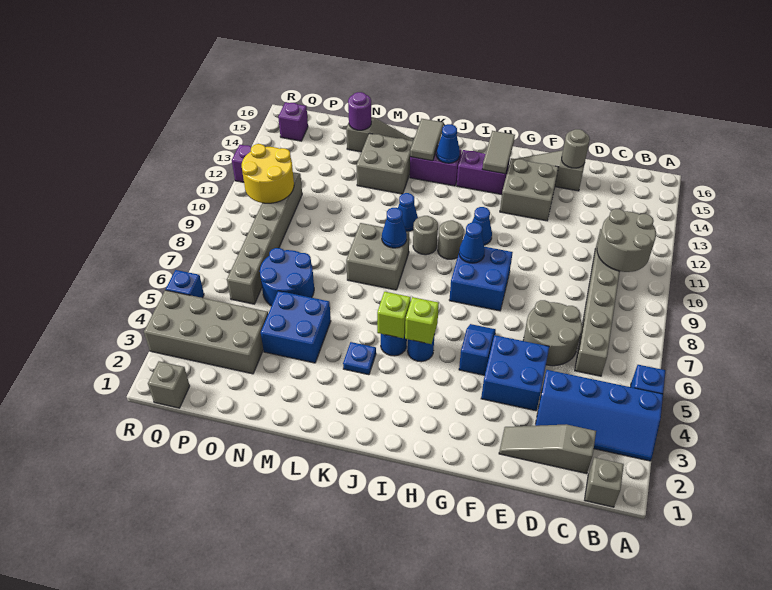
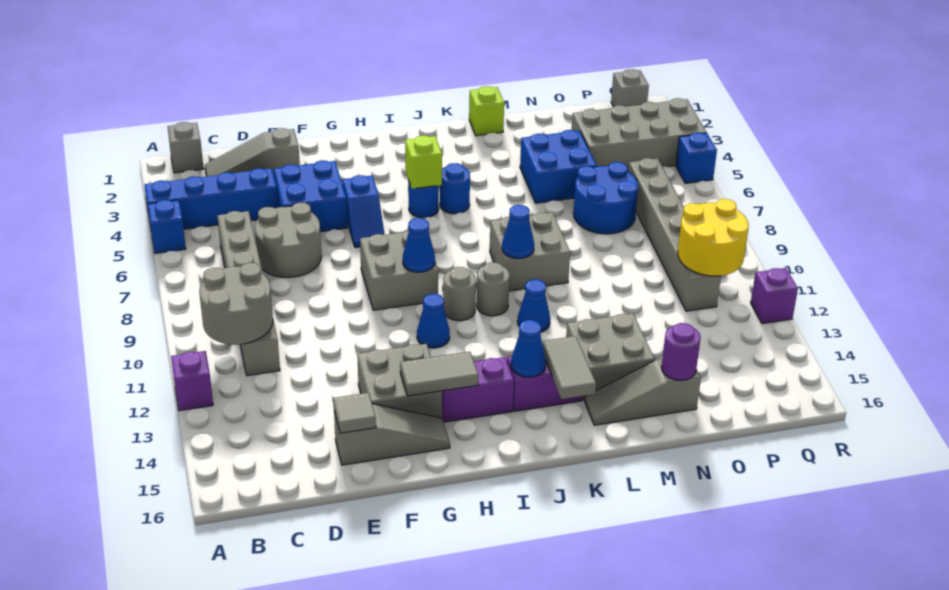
grey 1x3 slope [499,424,596,474] -> grey 1x3 slope turned to [205,128,300,176]
grey 1x1 round brick [562,129,590,168] -> grey 1x1 tile [333,393,376,433]
blue 2x2 brick [449,247,513,311] -> grey 2x2 brick [360,230,438,310]
grey 1x2 tile [482,131,515,174] -> grey 1x2 tile turned to [400,352,478,396]
lime 1x1 brick [377,292,411,338] -> lime 1x1 brick moved to [469,86,504,136]
blue 1x1 plate [343,342,376,375] -> none
purple 1x1 brick [278,102,308,141] -> purple 1x1 brick moved to [171,351,213,411]

